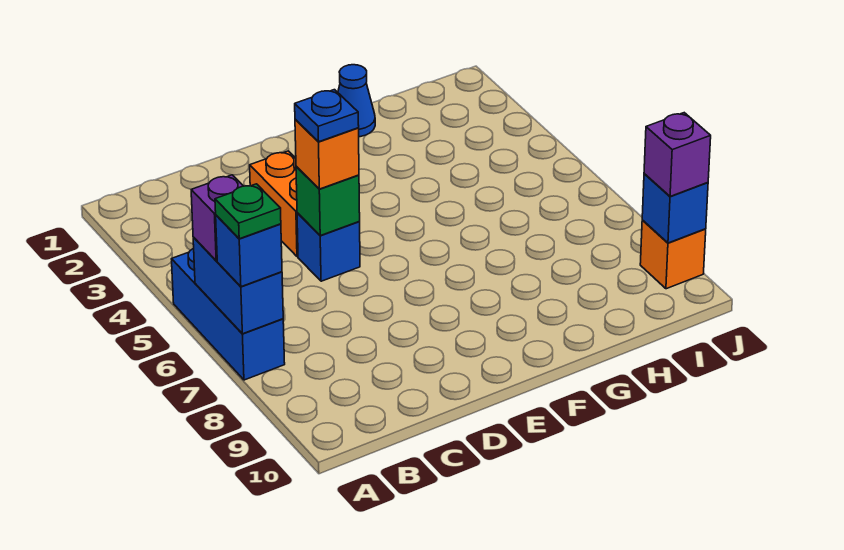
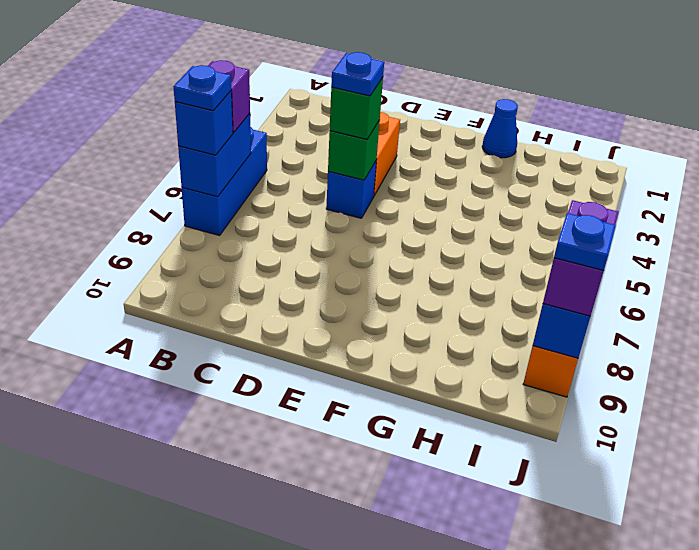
green 1x1 plate [215,184,281,239] -> blue 1x1 plate [173,65,231,111]
orange 1x1 brick [295,120,359,189] -> green 1x1 brick [330,77,383,139]
purple 1x1 brick [644,113,711,196] -> purple 1x2 brick [543,200,619,316]
none -> blue 1x1 plate [554,213,616,271]

